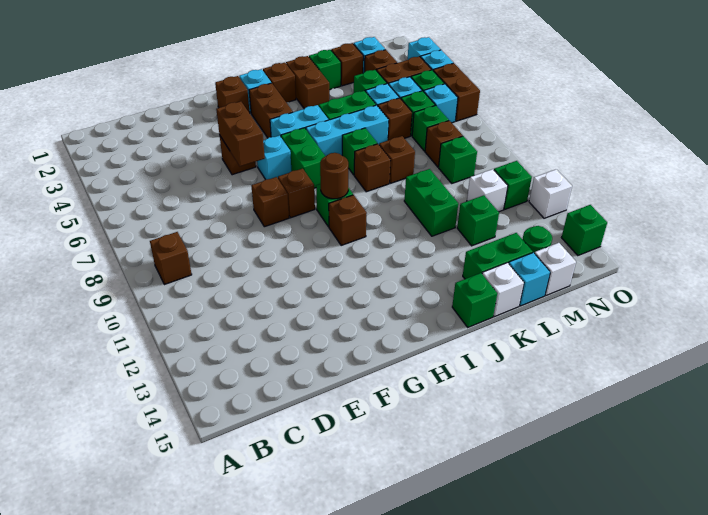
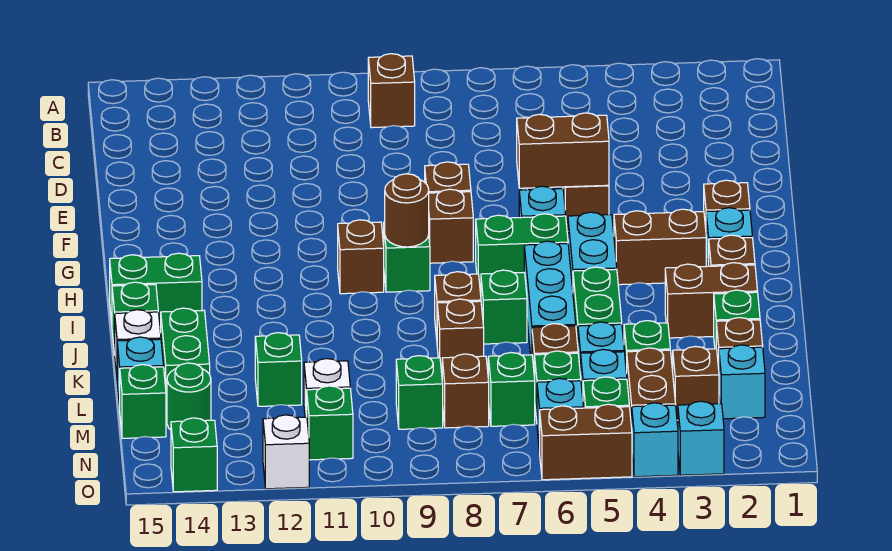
green 1x2 brick [404,169,458,236] -> green 1x2 brick moved to [110,253,202,327]
white 1x1 brick [535,243,576,295] -> green 1x1 brick [120,365,166,438]

